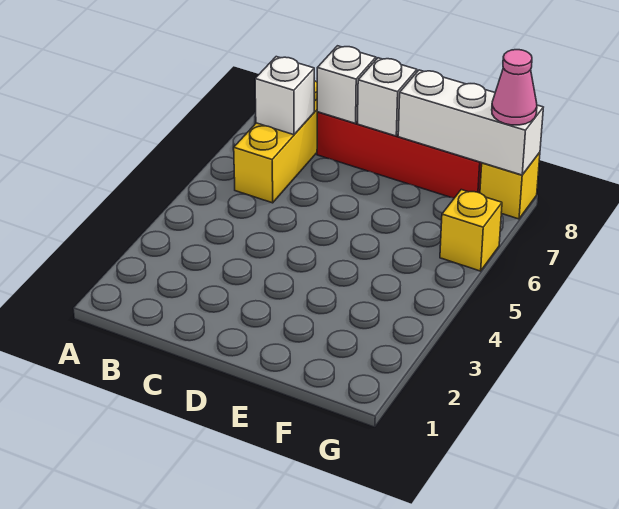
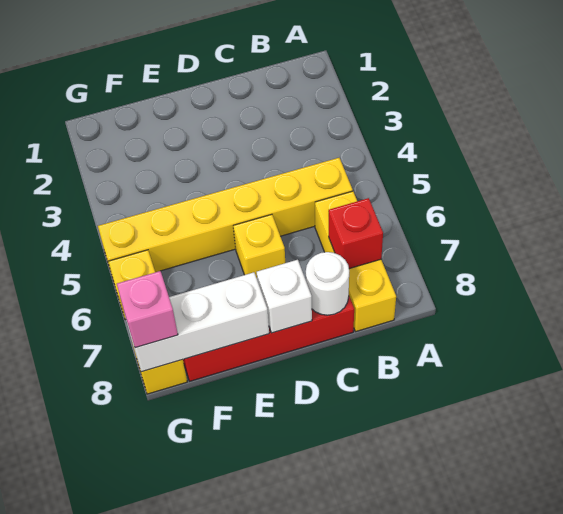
none -> yellow 1x6 brick [98,158,353,272]
white 1x1 brick [255,57,314,135] -> red 1x1 brick [329,198,383,269]
white 1x1 brick [317,46,376,123] -> white 1x1 round brick [306,252,349,315]
none -> yellow 1x1 brick [233,214,285,278]
pink 1x1 cone [492,50,537,125] -> pink 1x1 brick [117,271,178,348]

